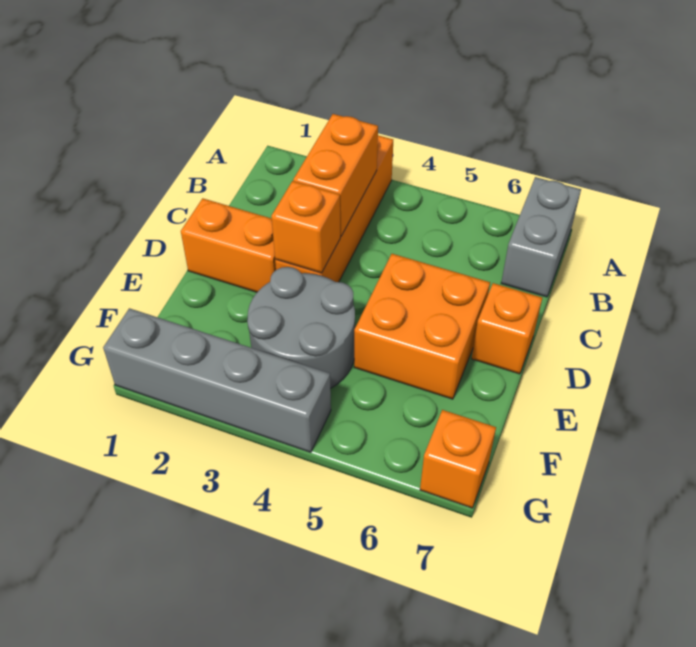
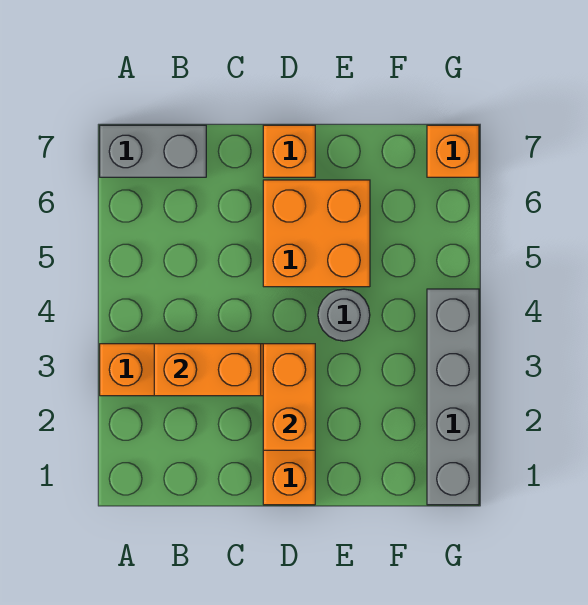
orange 1x1 brick [271,181,340,273] -> orange 1x2 brick [263,344,315,450]
grey 2x2 round brick [247,267,355,388] -> grey 1x1 round brick [318,289,370,341]

